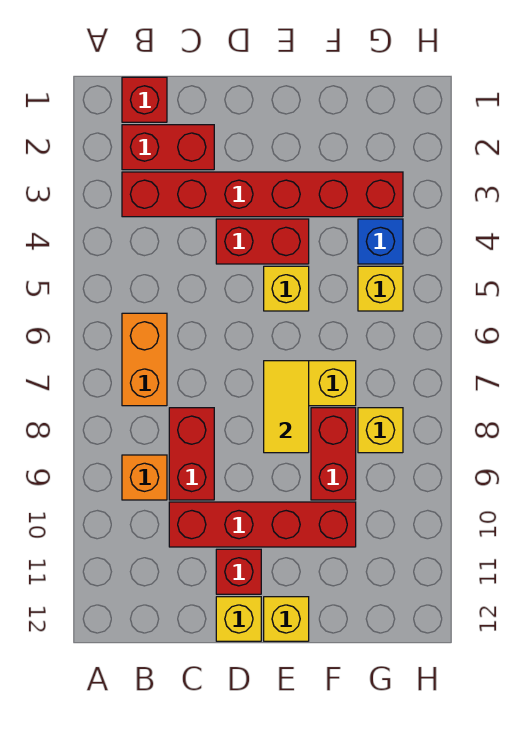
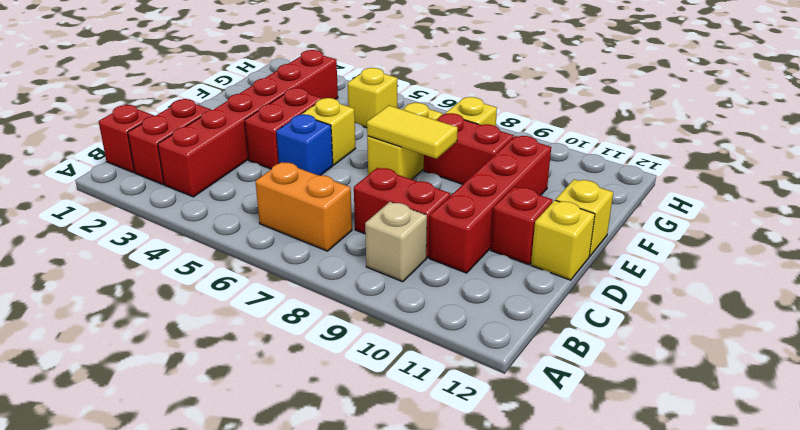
orange 1x1 brick [122,455,167,500] -> tan 1x1 brick [365,202,427,282]
blue 1x1 brick [358,219,403,264] -> blue 1x1 brick moved to [276,114,333,176]

